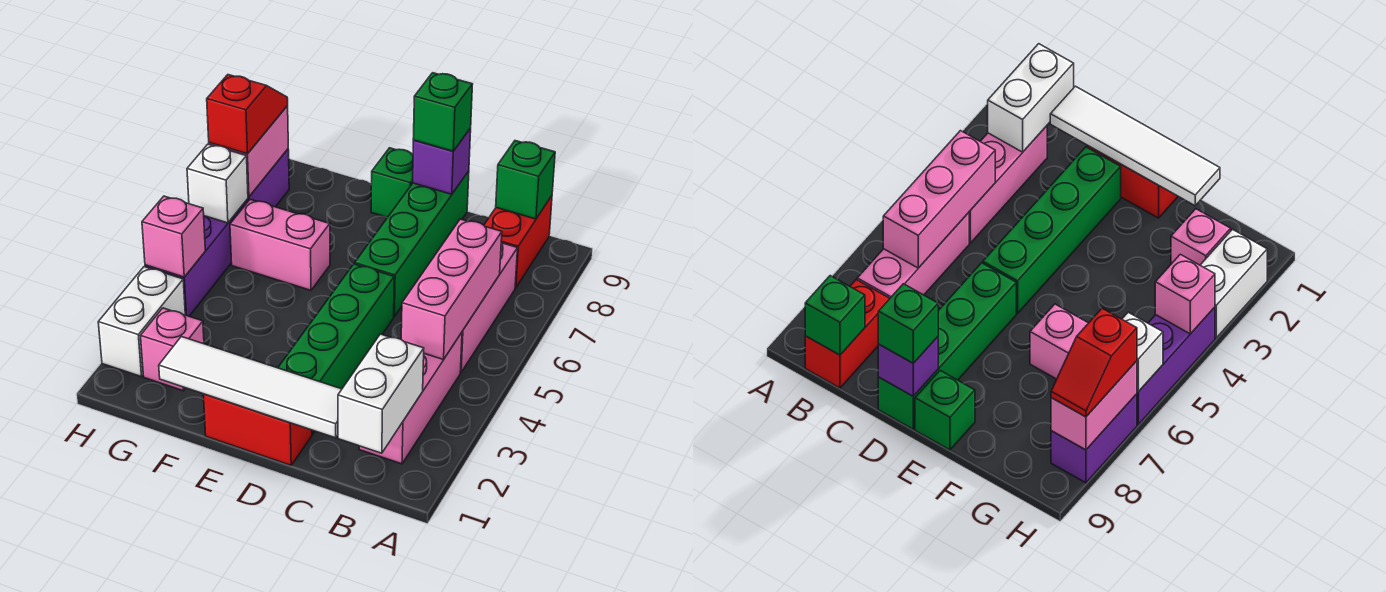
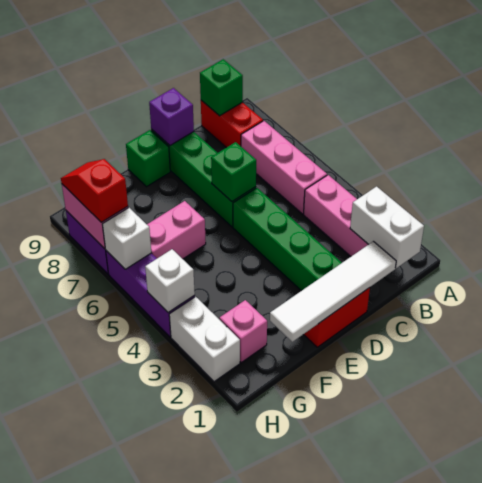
pink 1x3 brick [401,219,502,360] -> none
green 1x1 brick [413,73,473,151] -> green 1x1 brick moved to [211,142,256,202]
pink 1x1 brick [142,196,205,277] -> white 1x1 brick [145,249,195,312]

